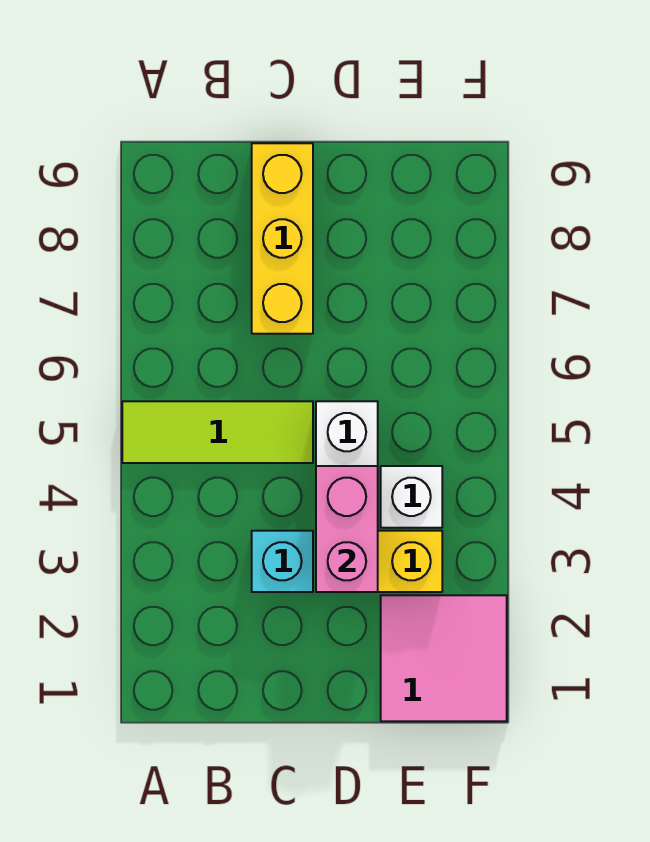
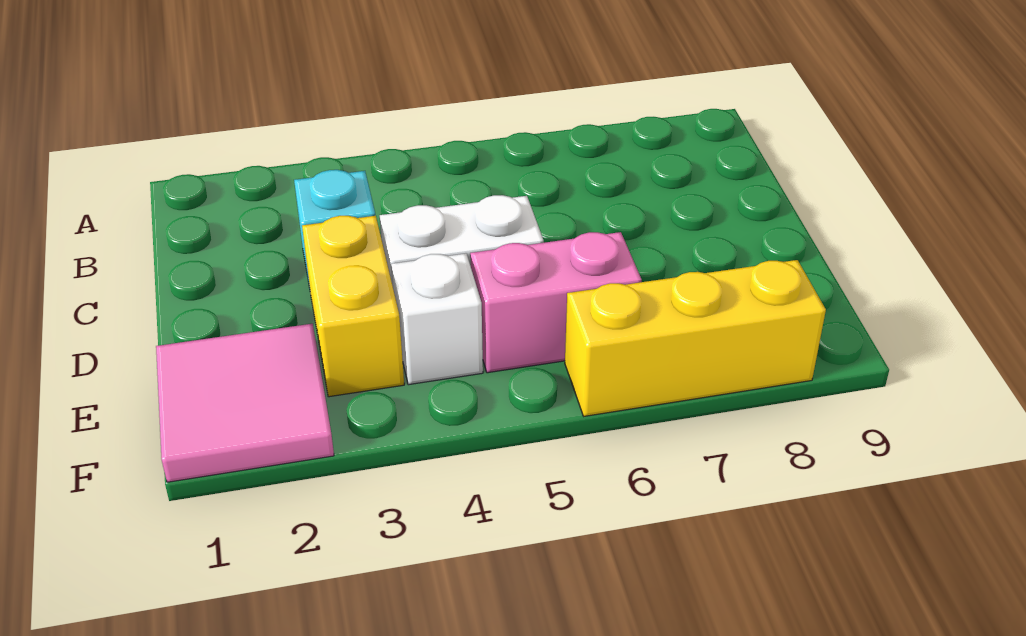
lime 1x3 tile [122,401,313,463] -> none
yellow 1x3 brick [252,143,313,334] -> yellow 1x3 brick moved to [565,260,826,416]
pink 1x2 brick [316,466,378,592] -> pink 1x2 brick moved to [470,232,642,373]

